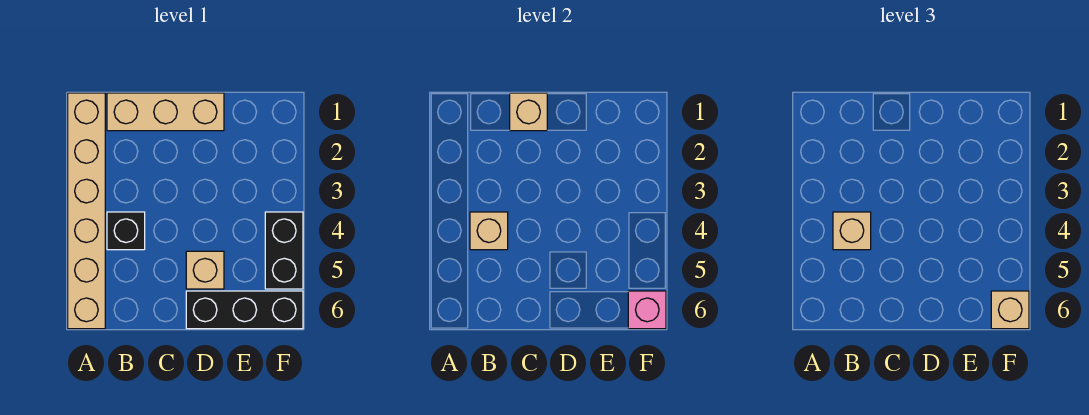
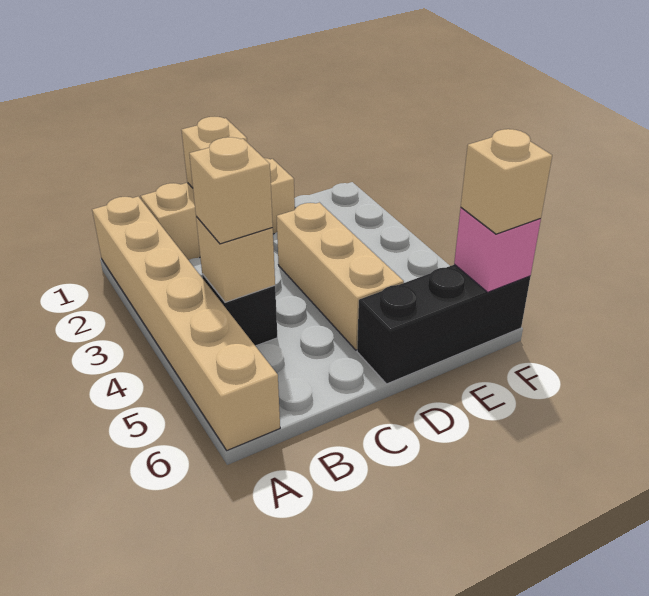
tan 1x1 brick [186,251,224,289] -> tan 1x3 brick [277,202,404,350]
black 1x2 brick [265,212,303,289] -> none

